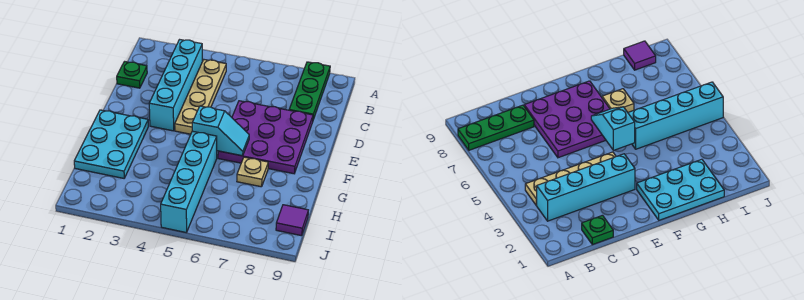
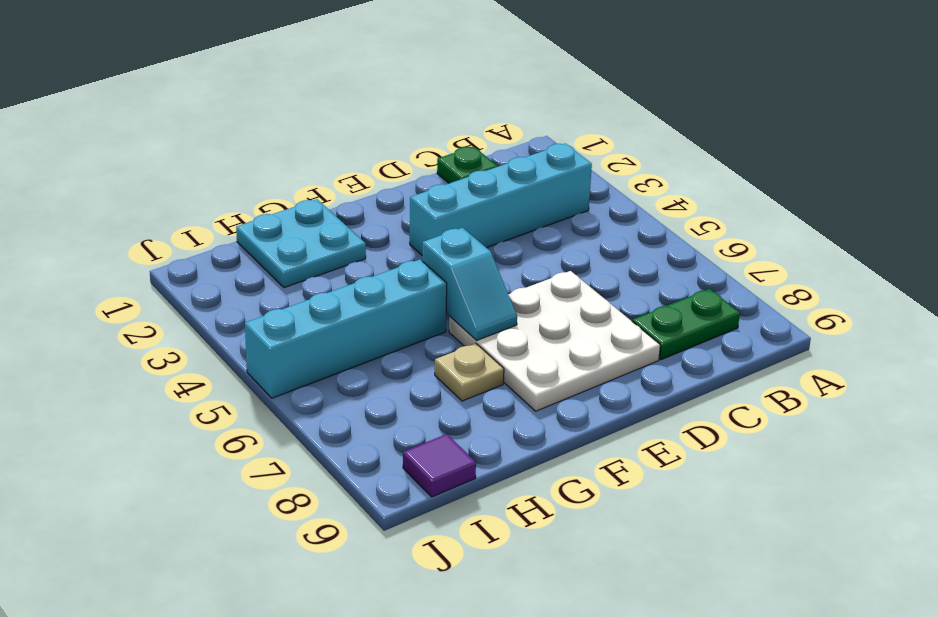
green 1x3 plate [289,62,330,120] -> green 1x2 plate [632,289,740,360]
tan 1x4 plate [175,60,226,134] -> none
purple 3x3 plate [218,101,313,174] -> white 3x3 plate [449,271,660,411]
cyan 2x3 plate [74,110,148,178] -> cyan 2x2 plate [236,199,366,288]

